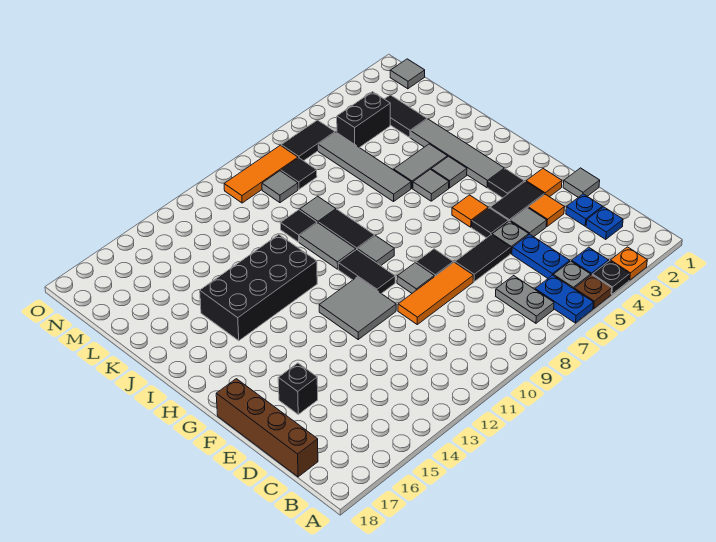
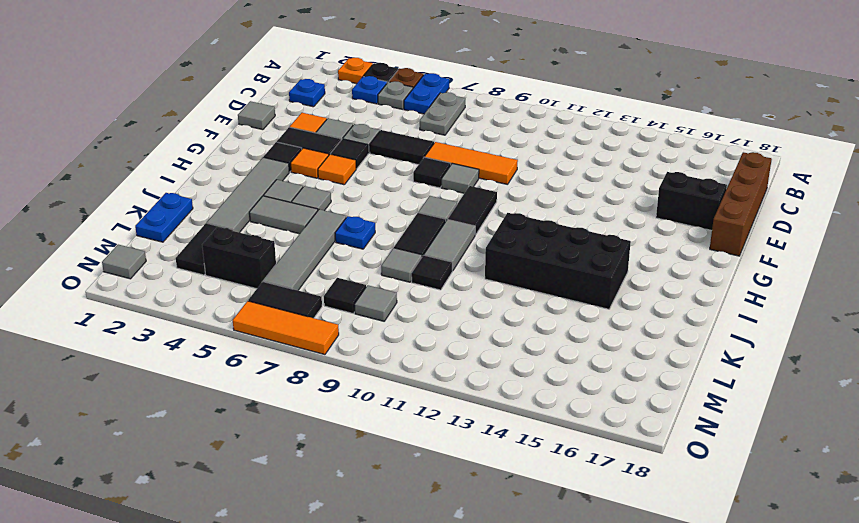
blue 1x2 plate [512,234,570,278] -> blue 1x2 plate moved to [135,193,193,242]
blue 1x1 plate [566,194,603,226] -> blue 1x1 plate moved to [335,216,375,249]
black 1x1 brick [278,363,318,414] -> black 1x2 brick [656,172,727,230]
orange 1x1 tile [526,169,562,197] -> orange 1x1 tile moved to [291,148,329,178]
grey 2x2 tile [319,277,396,339] -> none
orange 1x3 tile [224,145,298,203] -> orange 1x3 tile moved to [233,301,339,355]

